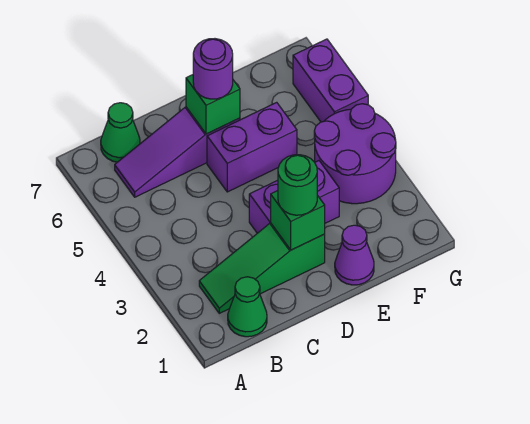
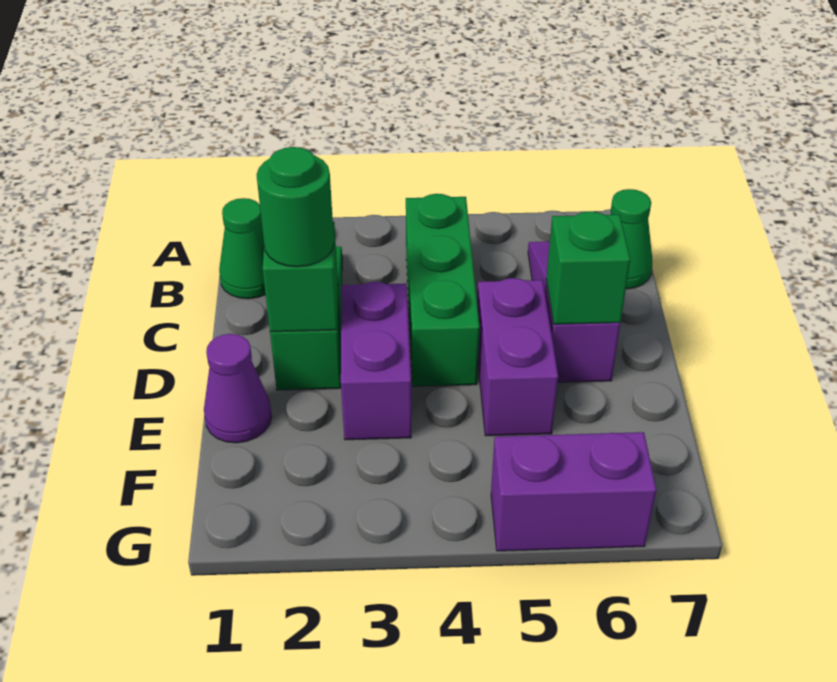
none -> green 1x3 brick [406,194,480,386]
purple 1x1 round brick [193,39,233,99] -> none
purple 2x2 round brick [314,104,396,204] -> none

